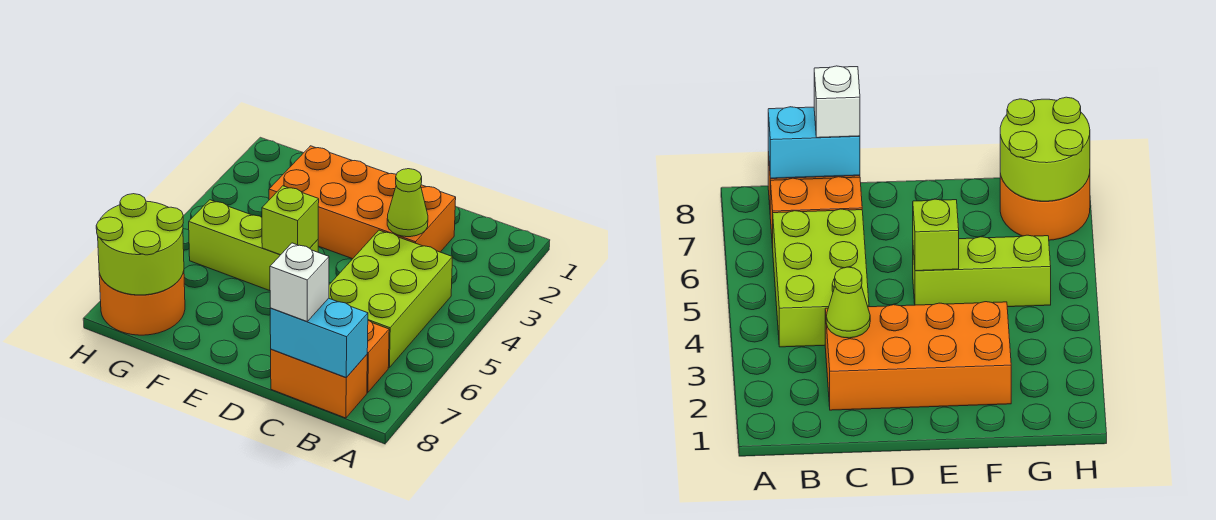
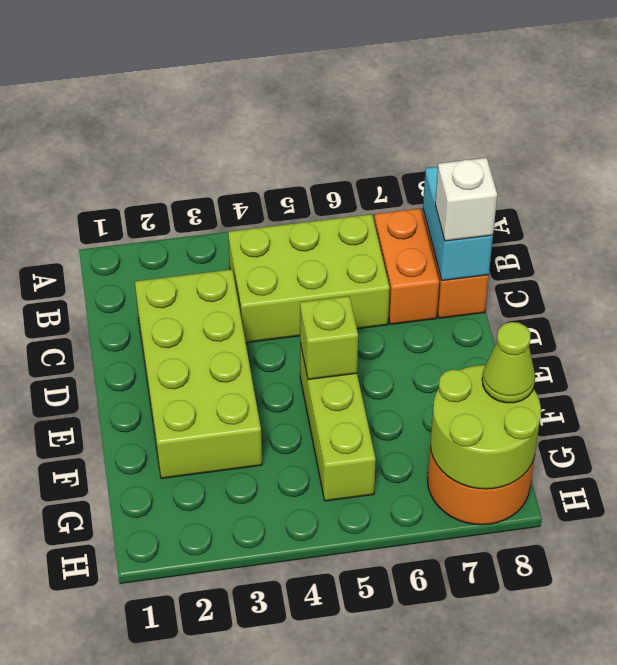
orange 2x4 brick [269,146,456,259] -> lime 2x4 brick [135,269,262,478]
lime 1x1 cone [387,169,428,237] -> lime 1x1 cone moved to [482,322,535,403]

